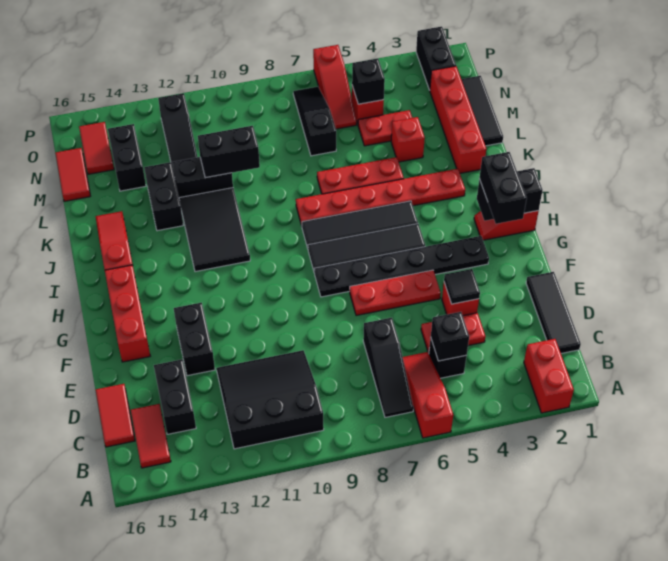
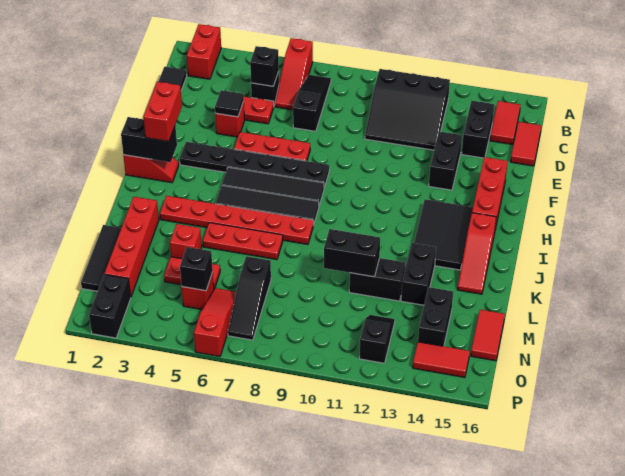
black 1x2 brick [479,152,527,224] -> red 1x2 brick [144,82,182,141]
black 2x3 tile [179,188,250,272] -> black 2x3 tile moved to [414,199,473,270]
black 1x3 slope [158,93,197,173] -> black 1x2 slope [359,315,395,363]
red 1x2 tile [79,122,114,174] -> red 1x2 tile turned to [413,342,470,377]

